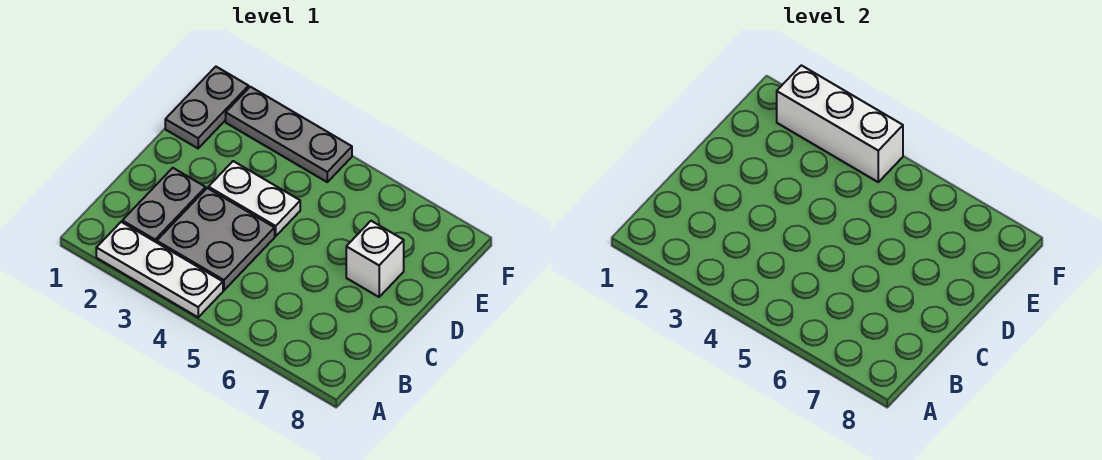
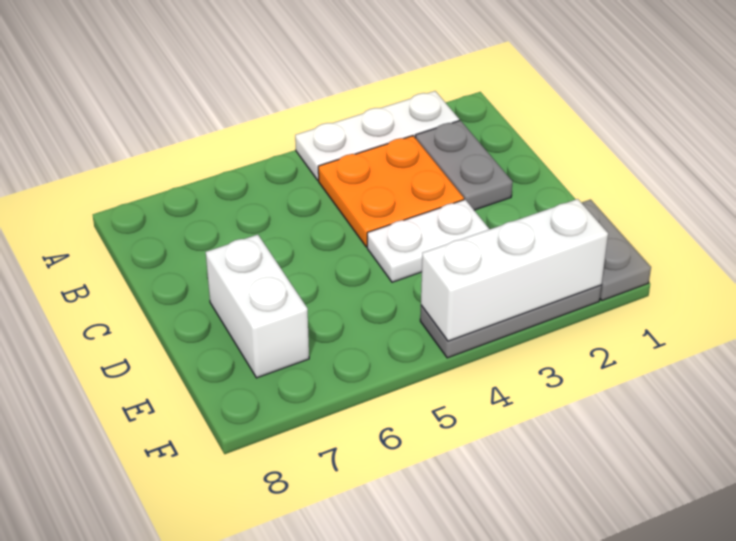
grey 2x2 plate [157,188,275,290] -> orange 2x2 plate [318,136,464,247]
white 1x1 brick [346,221,404,297] -> white 1x2 brick [206,235,309,378]

